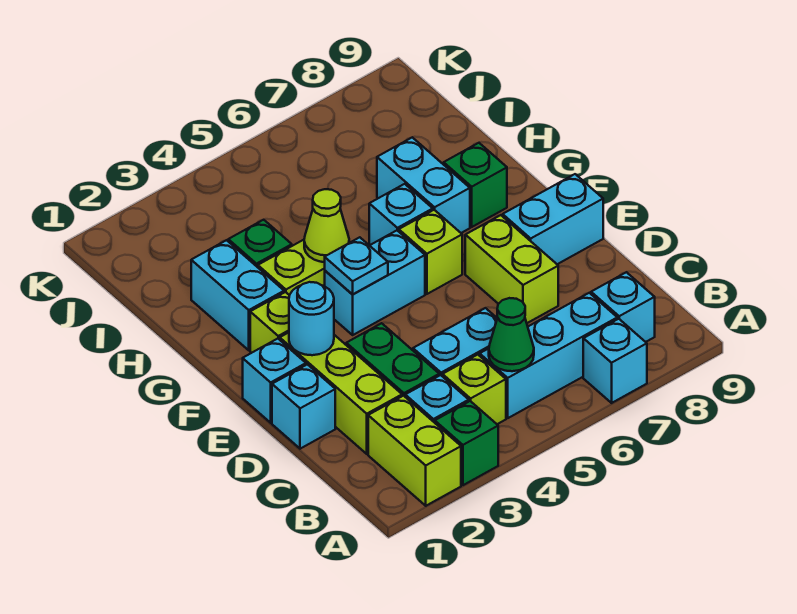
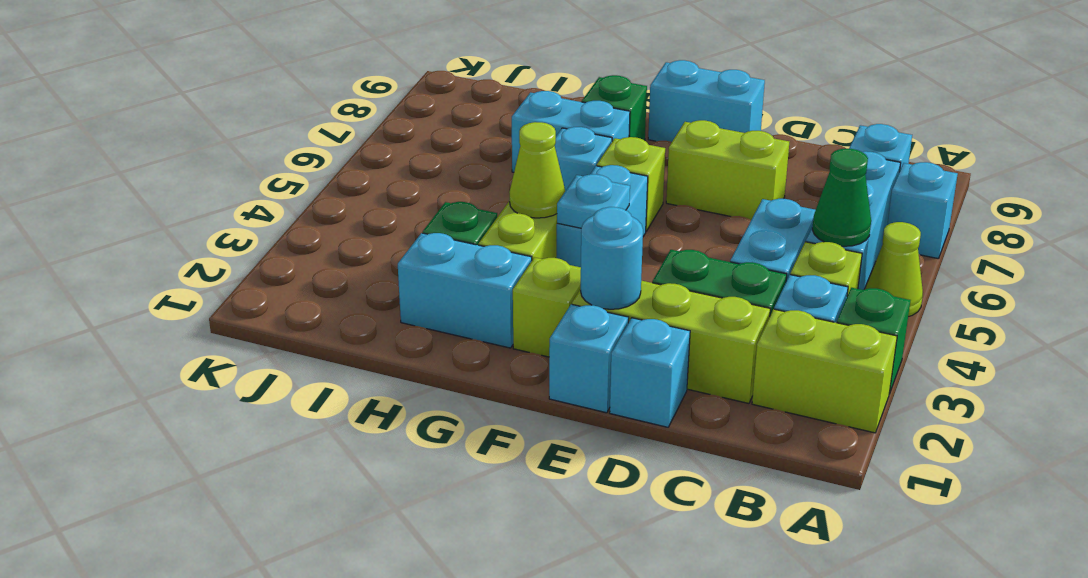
none -> lime 1x1 cone [866,222,923,317]
cyan 1x2 brick [503,174,603,264] -> cyan 1x2 brick turned to [648,60,765,142]

